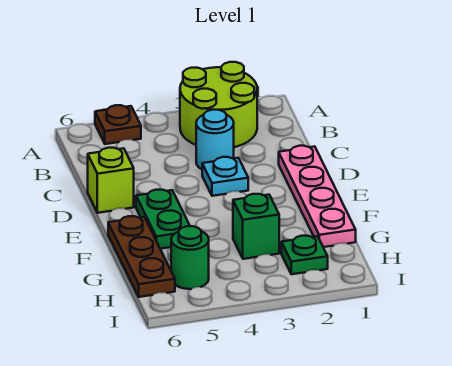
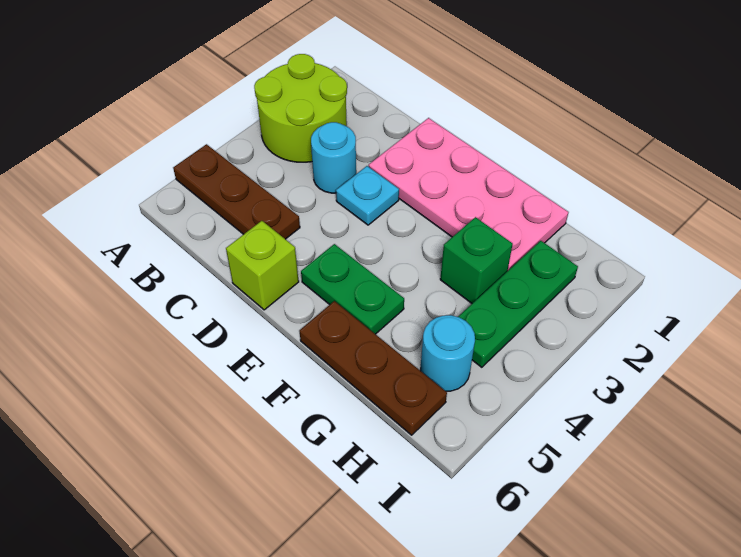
brown 1x1 plate [95,105,141,144] -> brown 1x3 plate [173,144,300,239]
pink 1x4 plate [279,146,356,247] -> pink 2x4 plate [369,118,569,270]
green 1x1 plate [281,236,328,274] -> green 1x3 plate [458,241,578,367]
green 1x1 round brick [171,226,209,289] -> cyan 1x1 round brick [421,315,475,391]

